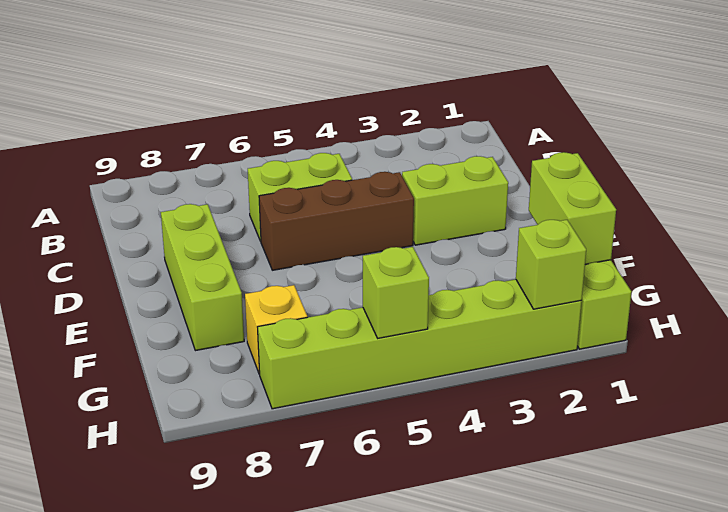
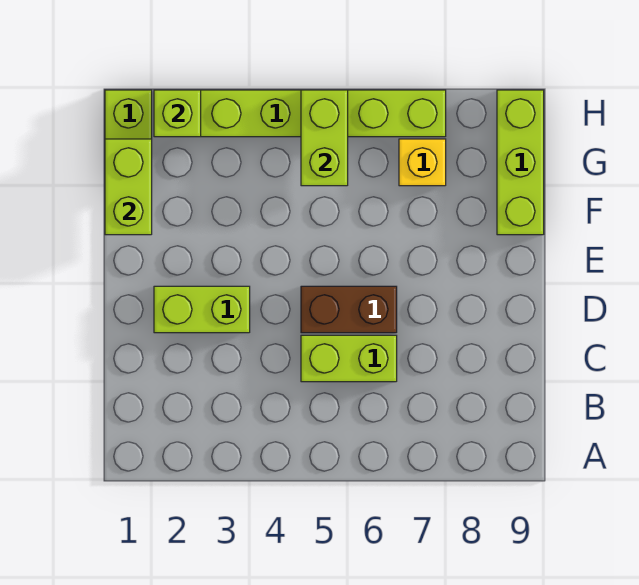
brown 1x3 brick [259,172,414,270] -> brown 1x2 brick [301,286,397,333]
lime 1x3 brick [161,204,244,351] -> lime 1x3 brick moved to [497,90,544,235]
lime 1x1 brick [363,247,429,338] -> lime 1x2 brick [301,90,348,186]

